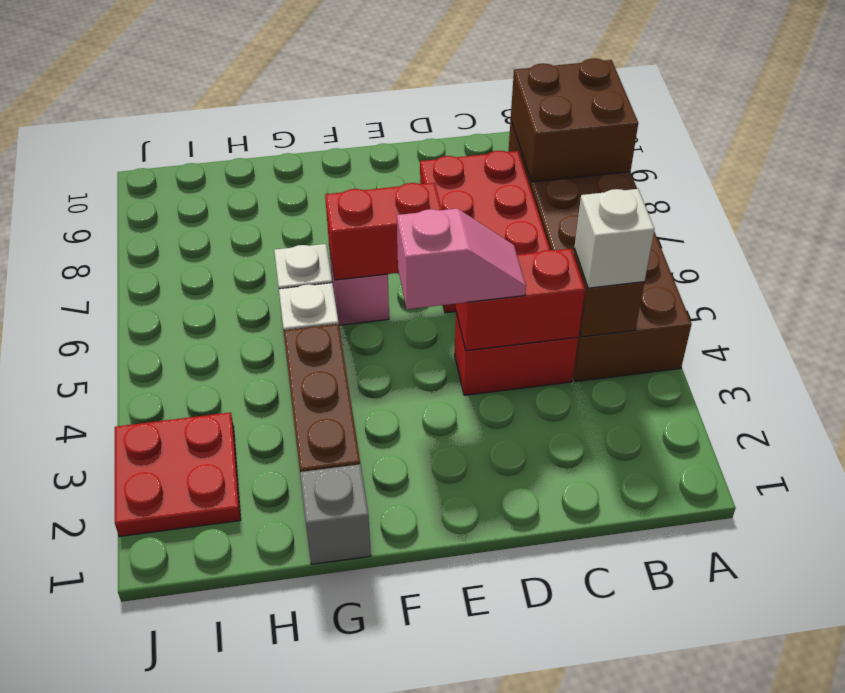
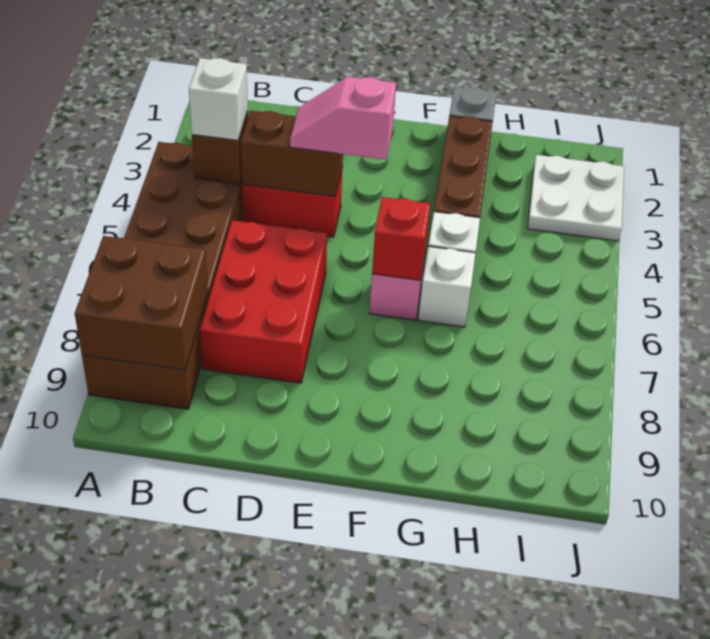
red 1x2 brick [456,249,585,351] -> brown 1x2 brick [241,110,343,196]
red 1x2 brick [325,183,442,280] -> red 1x1 brick [372,197,430,280]
red 2x2 plate [115,412,241,537] -> white 2x2 plate [528,155,624,241]

